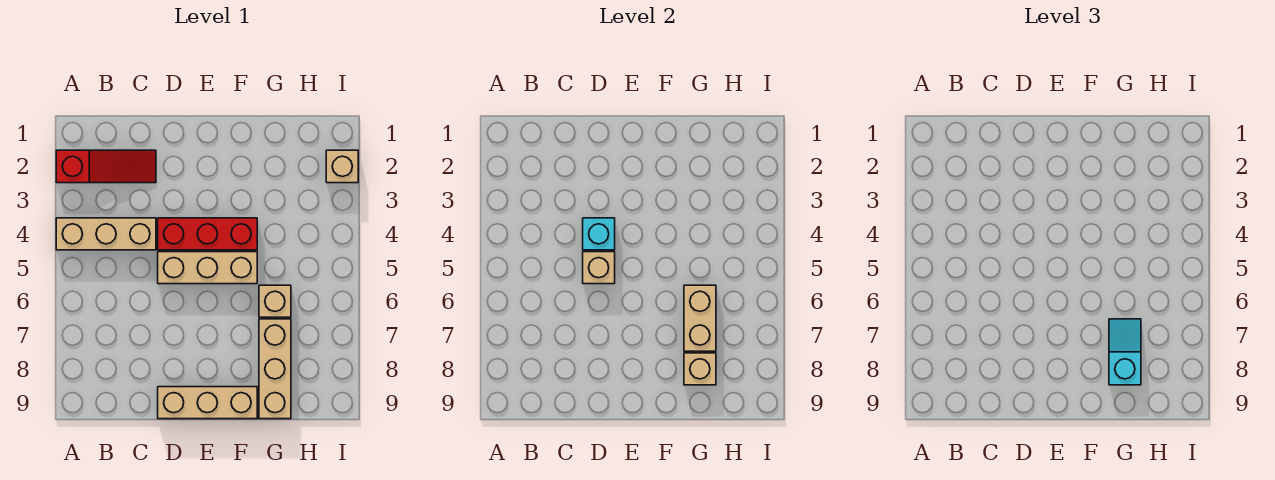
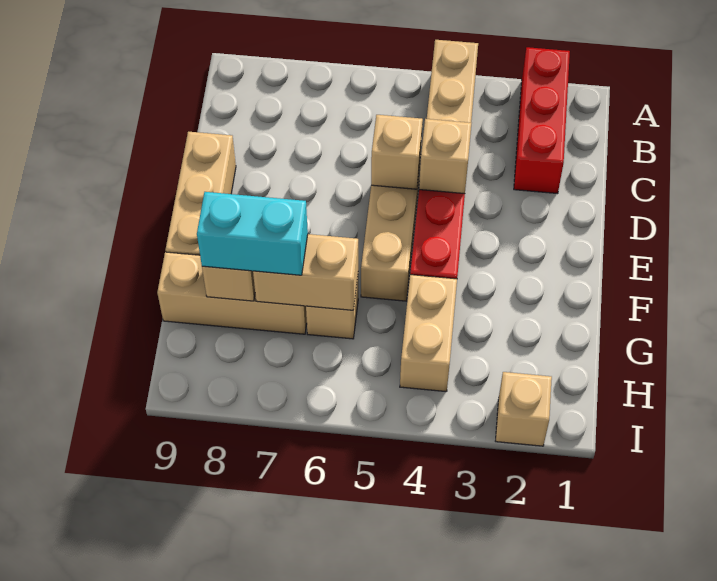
red 1x3 slope [56,150,156,183] -> red 1x3 brick [514,47,570,194]
cyan 1x1 brick [583,218,615,250] -> tan 1x1 brick [419,119,471,194]
none -> tan 1x2 brick [400,275,457,392]
cyan 1x2 slope [1109,319,1141,385] -> cyan 1x2 brick [197,192,308,275]

